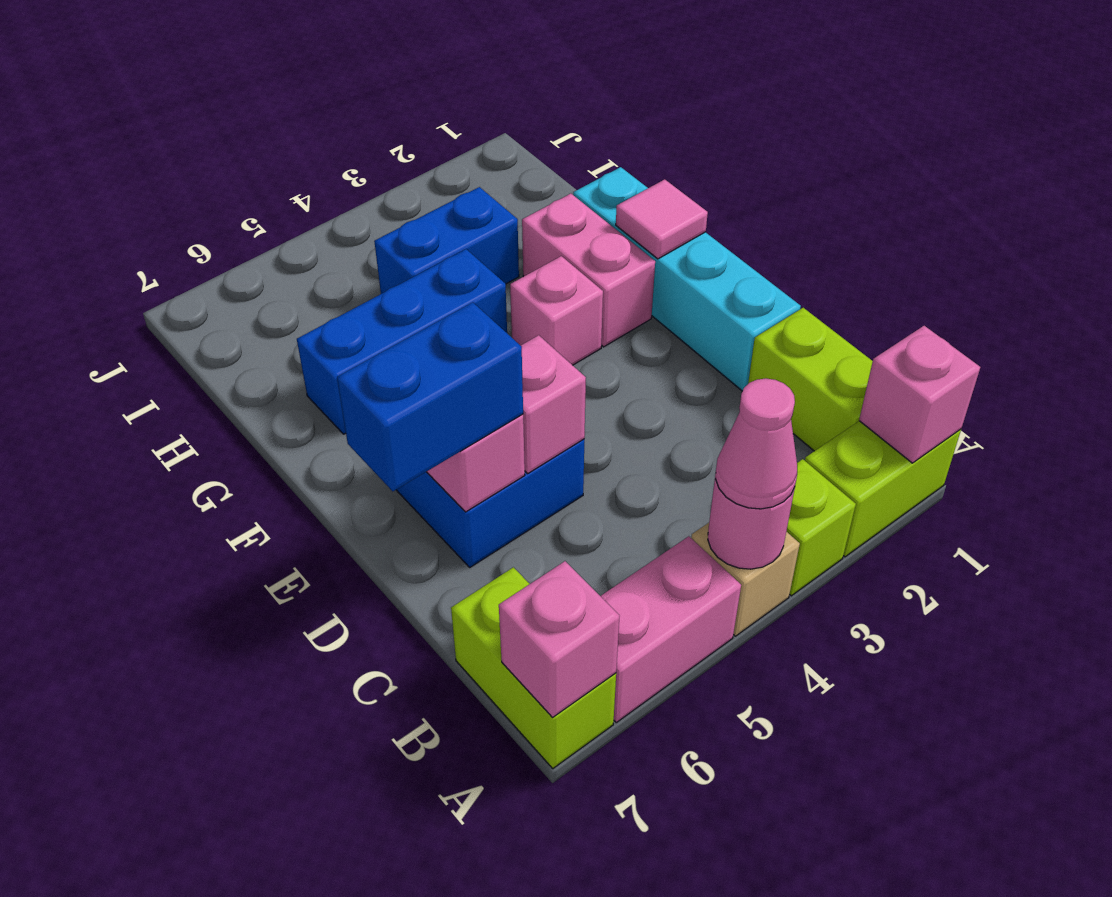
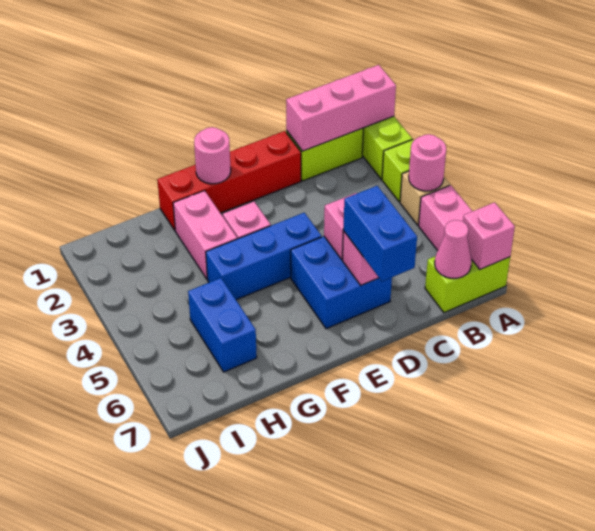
pink 1x1 brick [859,326,980,463] -> pink 1x3 brick [286,65,396,151]
pink 1x1 cone [716,379,797,509] -> pink 1x1 cone moved to [435,220,472,278]
cyan 1x4 brick [573,167,801,391] -> red 1x4 brick [157,131,301,230]
pink 1x1 tile [616,179,708,259] -> pink 1x1 round brick [194,127,231,184]
pink 1x2 brick [522,194,655,347] -> pink 1x2 brick turned to [173,191,237,279]
blue 1x3 brick [297,249,507,434] -> blue 1x3 brick turned to [206,213,322,300]
blue 1x2 brick [374,187,519,294] -> blue 1x2 brick moved to [188,278,257,372]

